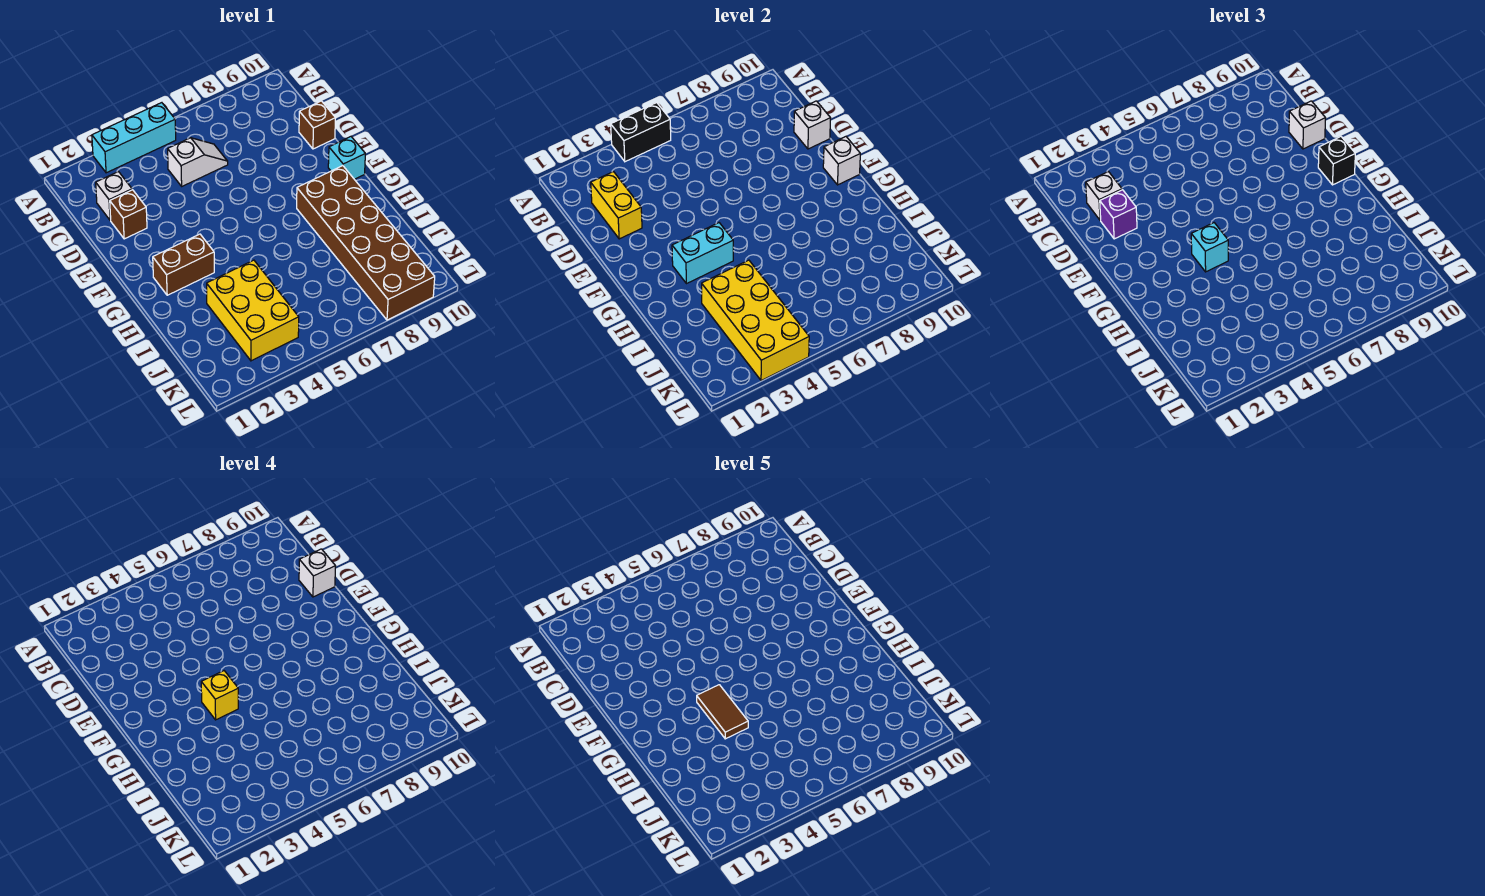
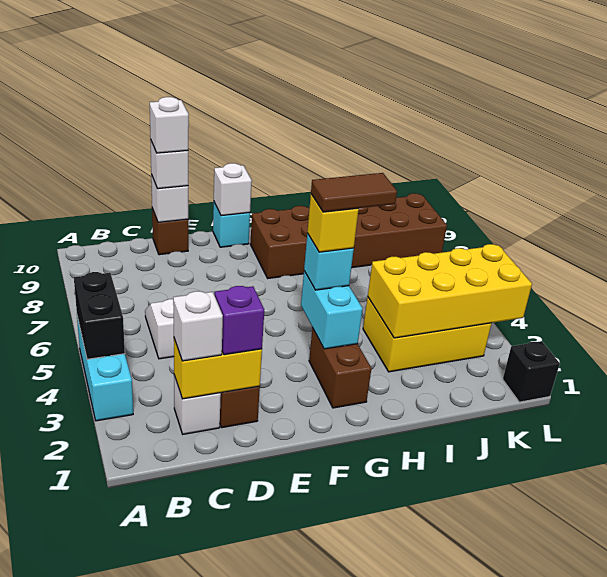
black 1x1 brick [1318,137,1355,185] -> black 1x1 brick moved to [503,341,560,402]

